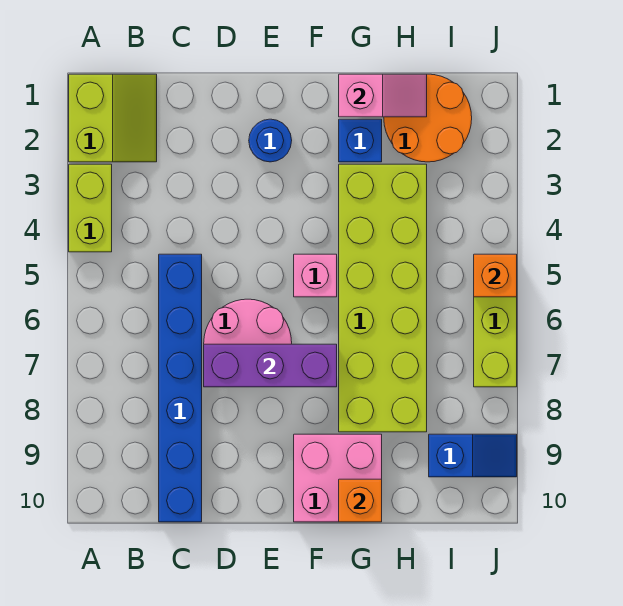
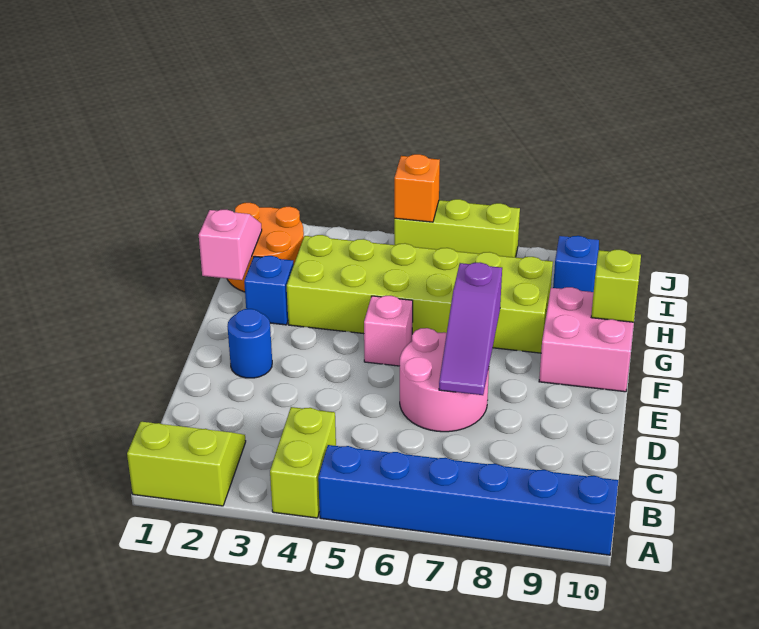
lime 1x2 brick [69,164,112,252] -> lime 1x2 brick turned to [270,407,336,518]
blue 1x6 brick [159,254,202,522] -> blue 1x6 brick moved to [318,445,618,555]
purple 1x3 brick [204,344,337,387] -> purple 1x3 slope [439,263,502,395]
orange 1x1 brick [339,479,382,522] -> lime 1x1 brick [591,250,641,322]

